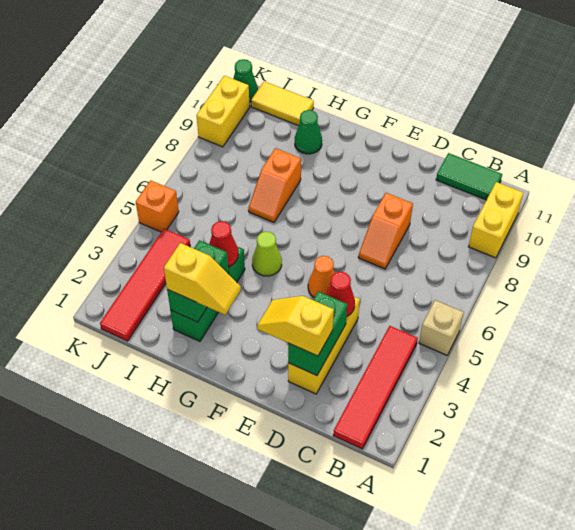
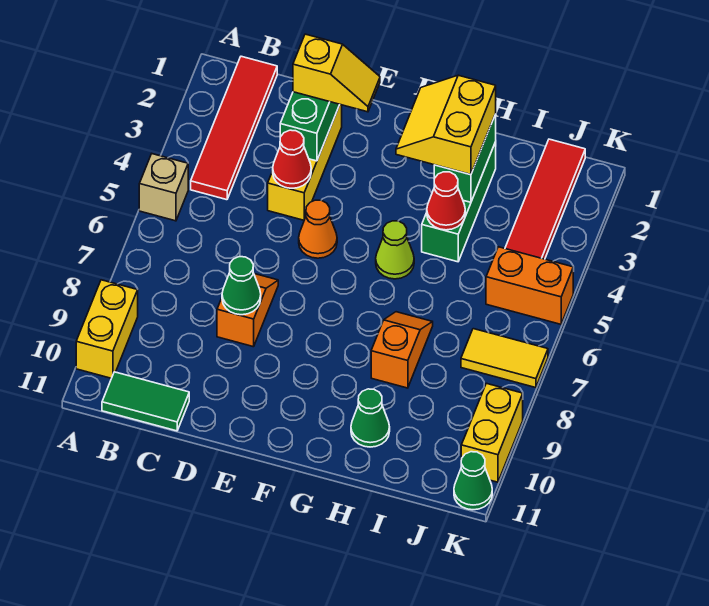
none -> green 1x1 cone [222,257,261,315]
yellow 1x2 slope [164,243,241,315] -> yellow 2x2 slope [396,75,496,175]
yellow 1x2 tile [251,81,314,126] -> yellow 1x2 tile moved to [461,329,548,388]
orange 1x1 brick [136,180,179,232] -> orange 1x2 brick [486,247,573,324]

